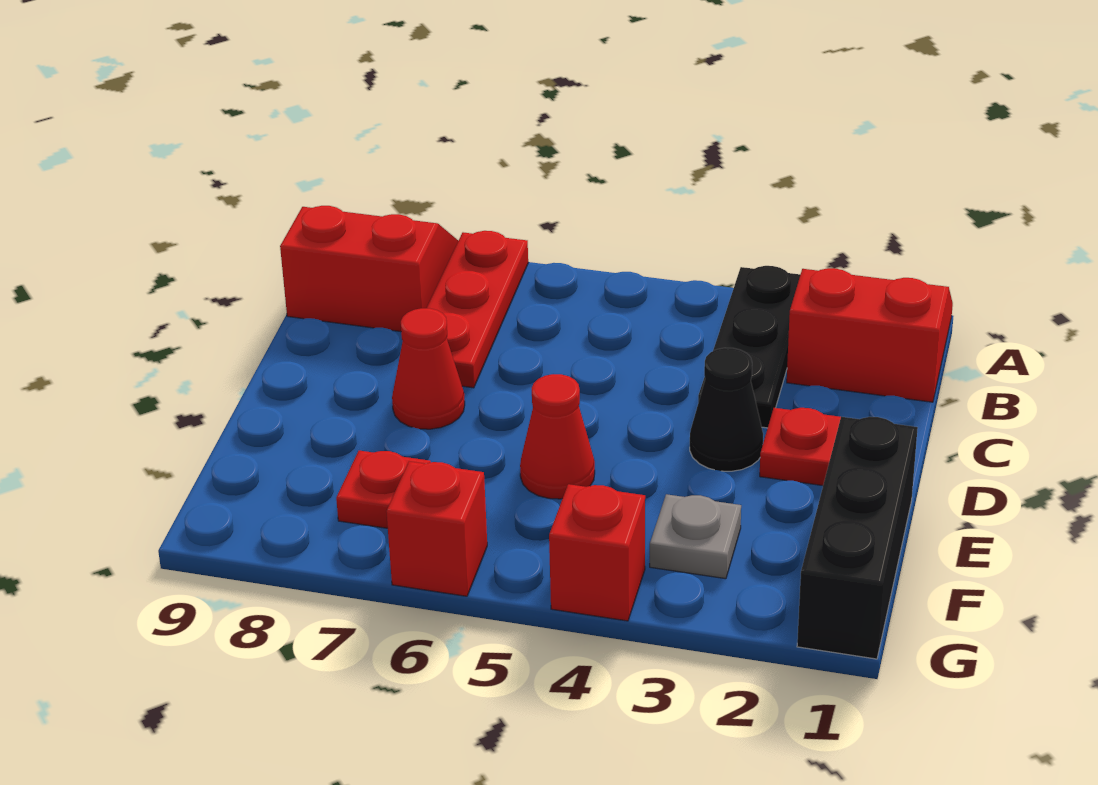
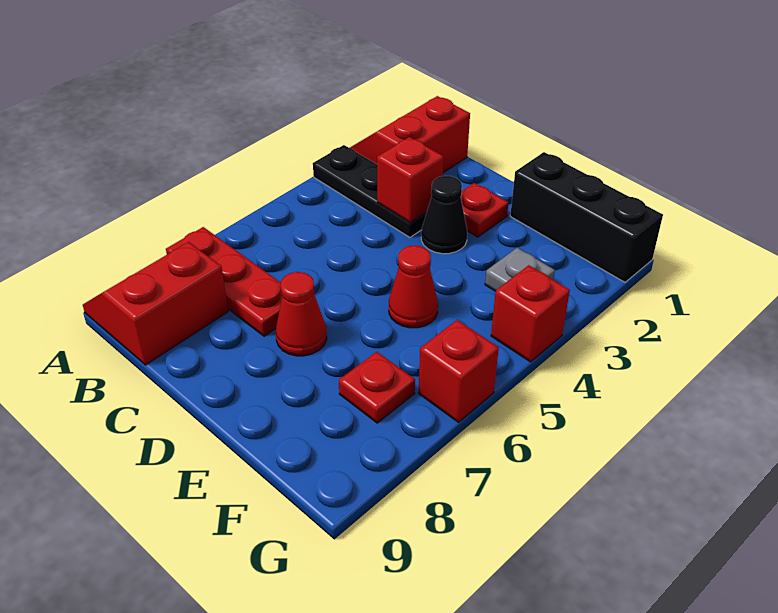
none -> red 1x1 brick [377,137,444,223]

